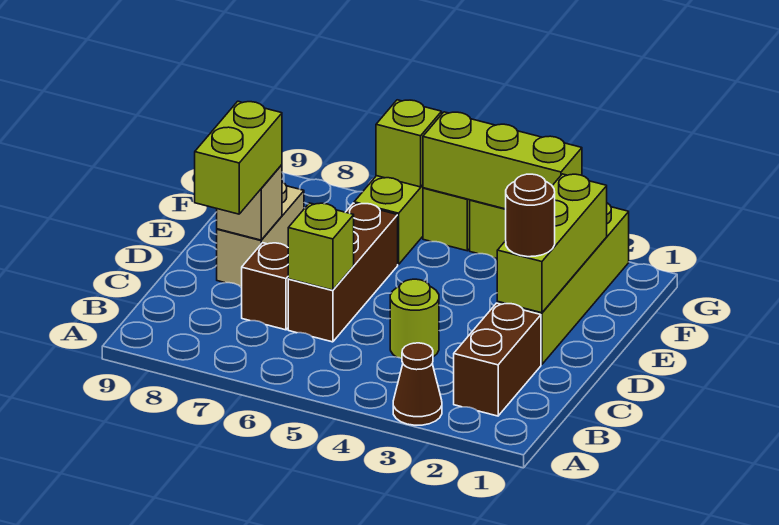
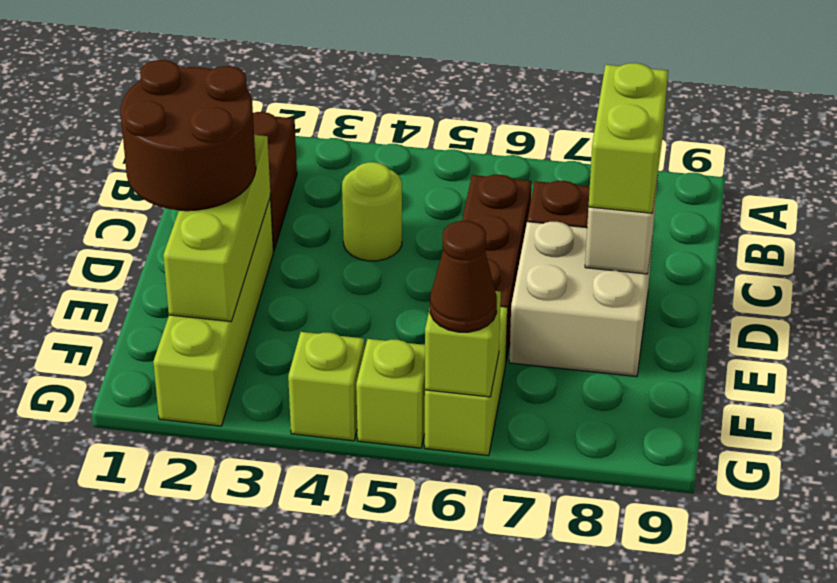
brown 1x1 cone [393,343,442,425] -> brown 1x1 cone moved to [430,221,497,332]
lime 1x1 brick [288,203,354,290] -> none
brown 1x1 round brick [506,174,555,257] -> brown 2x2 round brick [121,60,256,211]
tan 1x2 brick [217,182,304,287] -> tan 2x2 brick [509,222,653,376]
lime 1x3 brick [423,112,582,209] -> none

